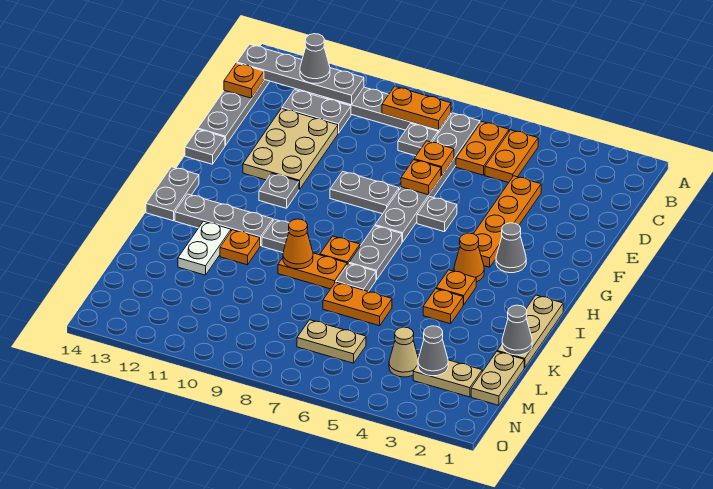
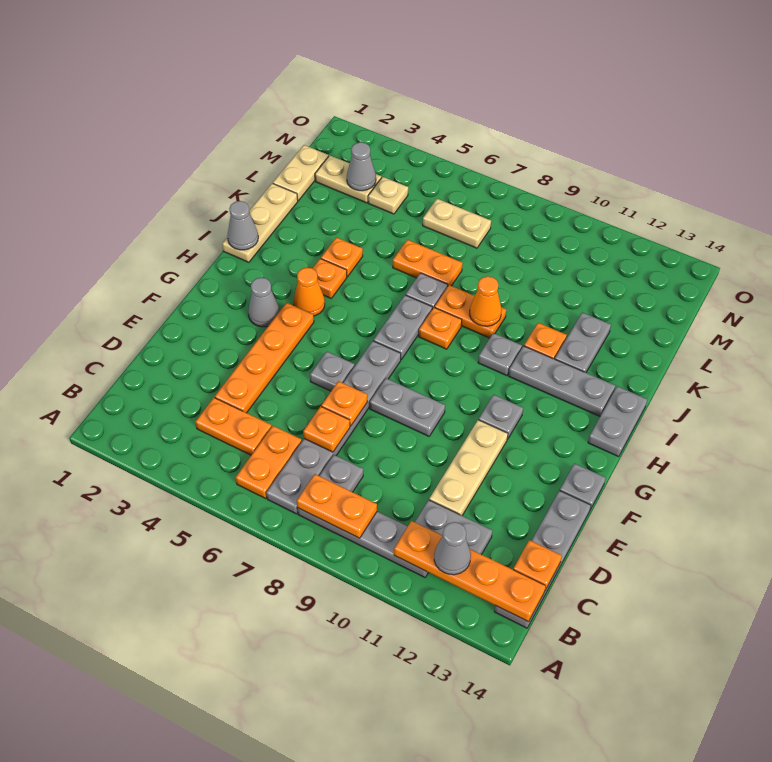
orange 1x2 plate [485,130,538,183] -> orange 1x2 plate turned to [196,398,272,455]
grey 1x4 plate [237,44,364,105] -> orange 1x4 plate [394,521,546,622]
tan 2x3 plate [243,109,338,190] -> tan 1x3 plate [429,420,508,515]
white 1x2 plate [178,221,231,275] -> grey 1x2 plate [555,312,611,373]
grey 1x1 cone [502,305,532,355] -> grey 1x1 cone moved to [227,201,258,250]
tan 1x1 cone [389,327,419,377] -> tan 1x1 plate [368,177,408,214]

